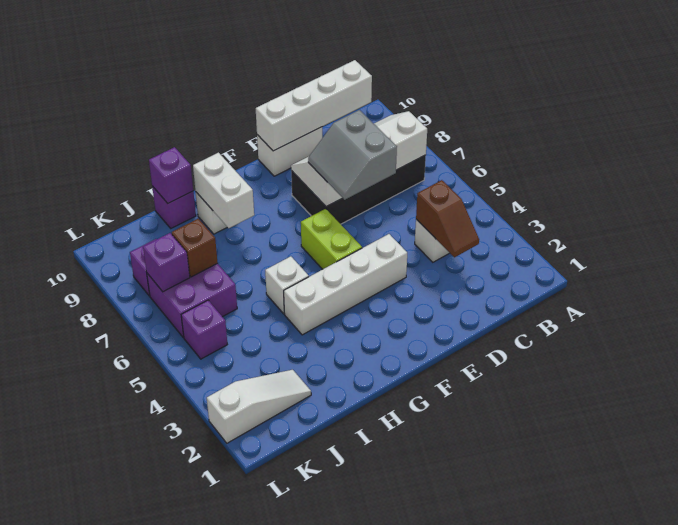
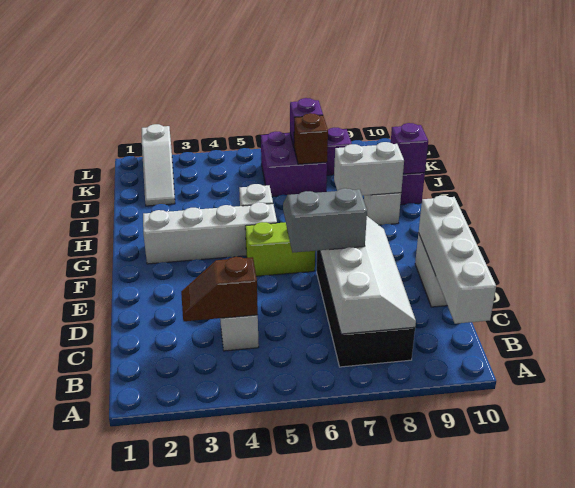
white 1x4 brick [284,234,407,335] -> white 1x4 brick turned to [143,202,277,264]
purple 1x1 brick [181,300,227,359] -> none

